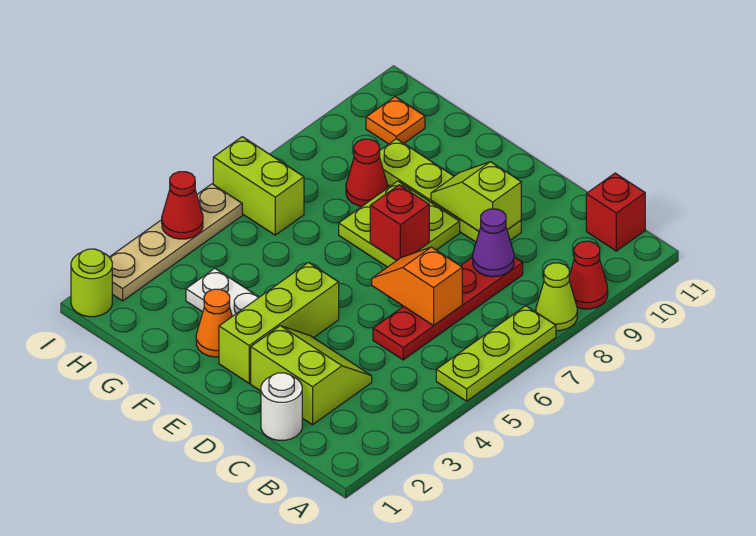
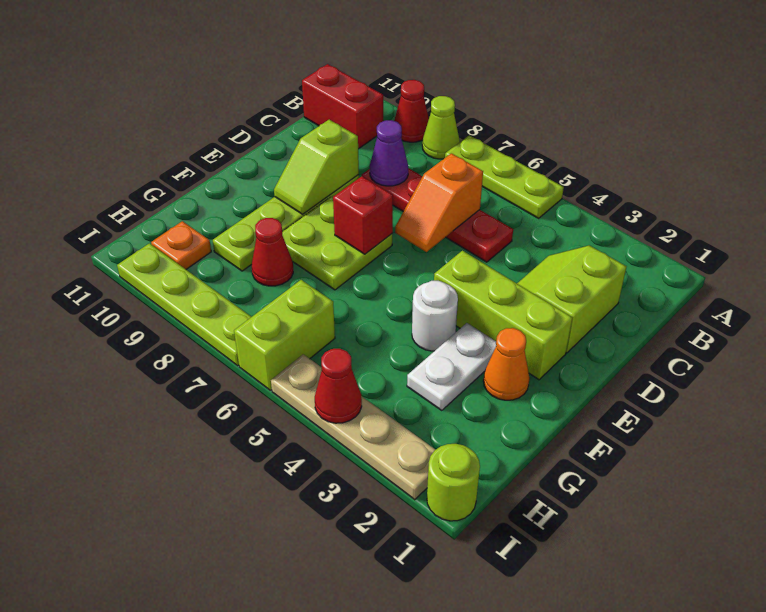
red 1x1 brick [586,173,645,251] -> red 1x2 brick [302,64,383,149]
white 1x1 round brick [261,373,302,440] -> white 1x1 round brick moved to [412,281,458,351]
none -> lime 1x4 plate [117,243,251,366]

